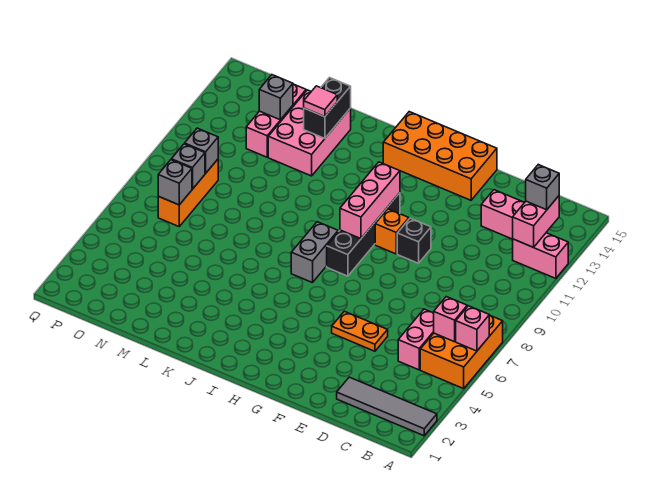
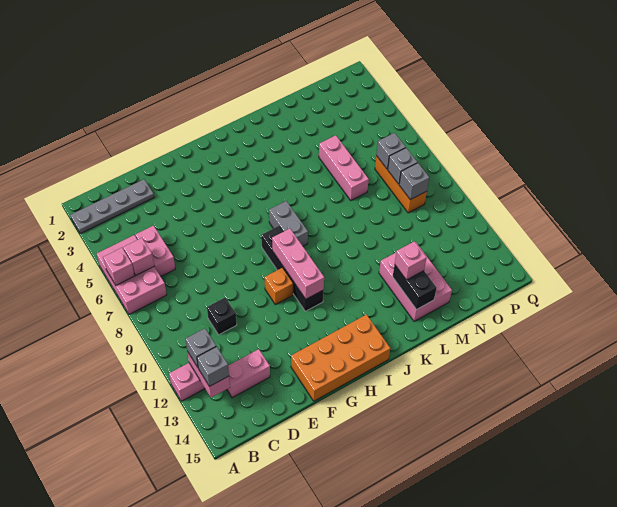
grey 1x4 tile [337,377,437,436] -> grey 1x4 plate [70,179,154,234]
orange 2x3 brick [420,306,503,389] -> pink 2x3 brick [97,235,167,314]
orange 1x2 plate [332,311,388,351] -> none
black 1x1 brick [397,218,431,263] -> black 1x1 brick moved to [207,298,237,335]
pink 1x1 tile [304,86,337,117] -> pink 1x1 brick [395,241,427,280]
pink 1x3 brick [246,84,306,157] -> pink 1x3 brick moved to [319,135,369,200]
grey 1x1 brick [259,75,293,120] -> grey 1x1 brick moved to [186,329,216,367]

